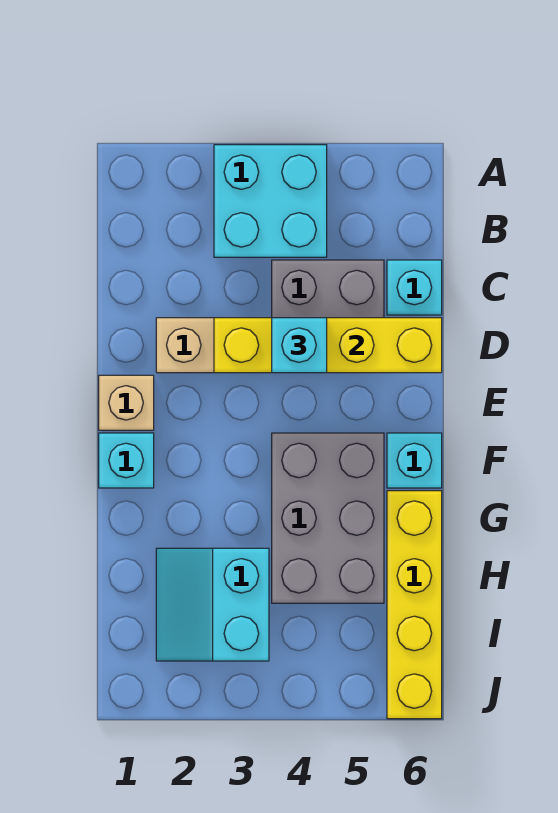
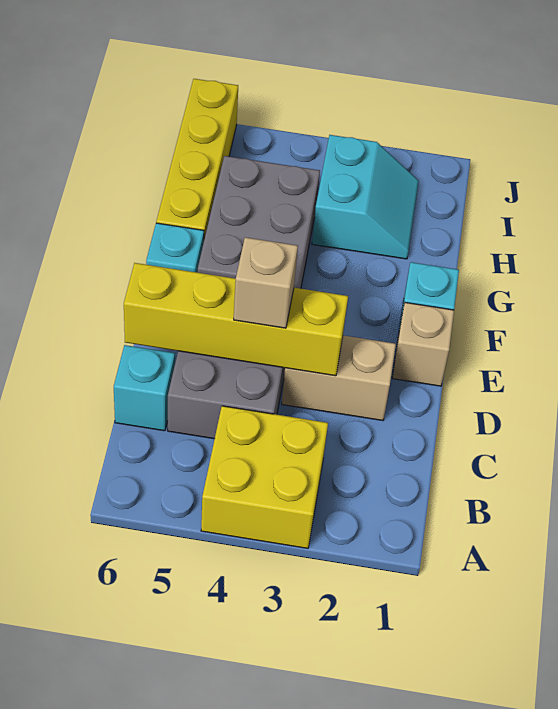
cyan 2x2 brick [214,145,327,257] -> yellow 2x2 brick [201,406,328,548]
cyan 1x1 brick [272,318,327,373] -> tan 1x1 brick [234,237,298,328]

